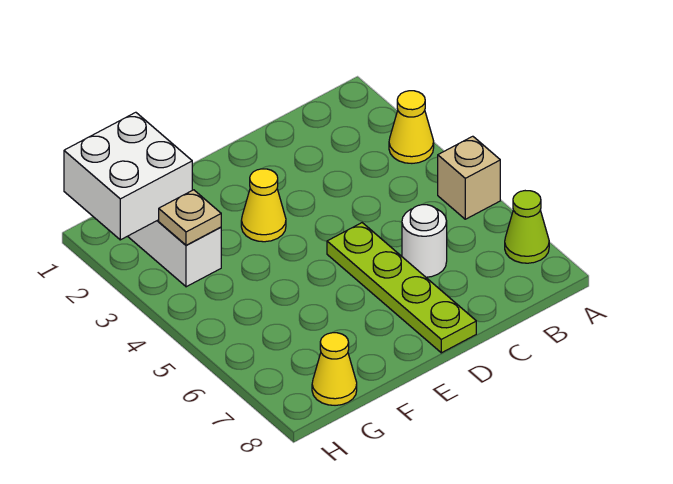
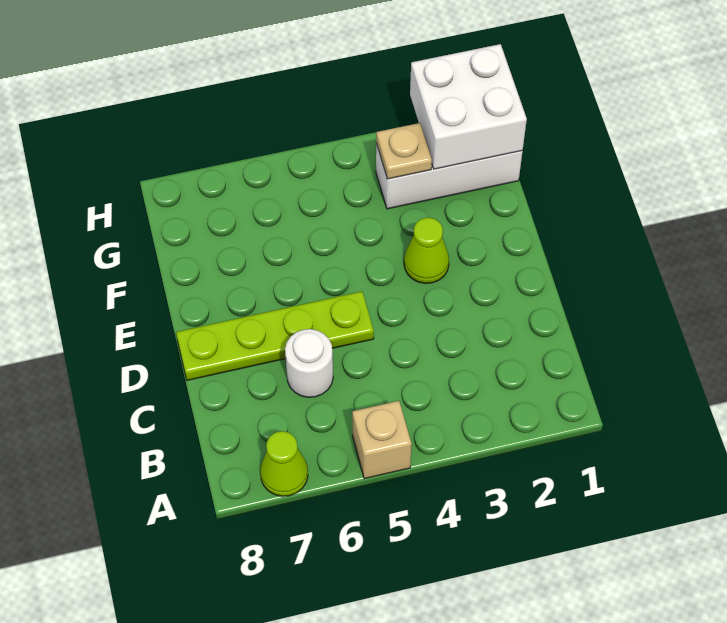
yellow 1x1 cone [389,91,434,163] -> none
yellow 1x1 cone [241,169,286,242] -> lime 1x1 cone [404,218,449,283]
yellow 1x1 cone [312,333,357,405] -> none

